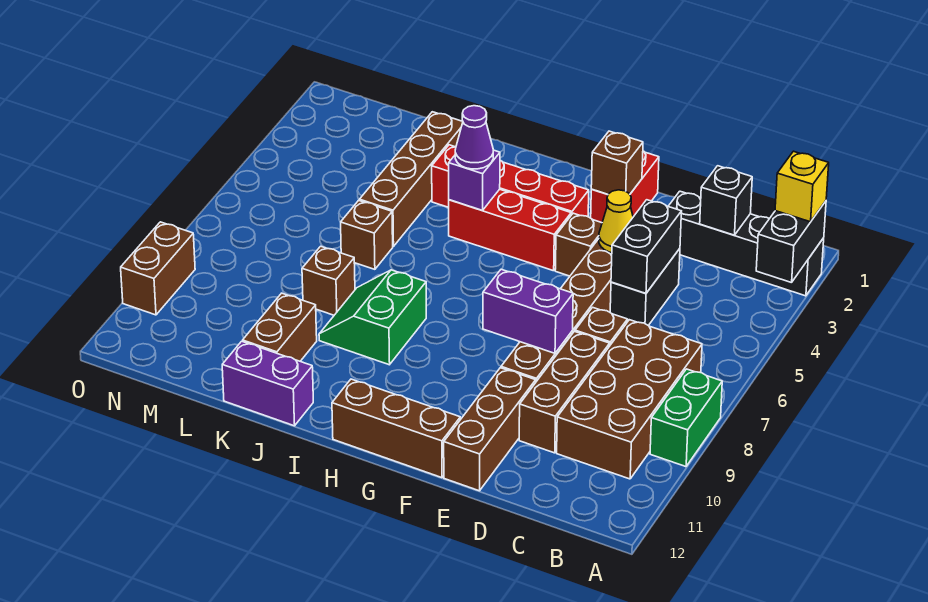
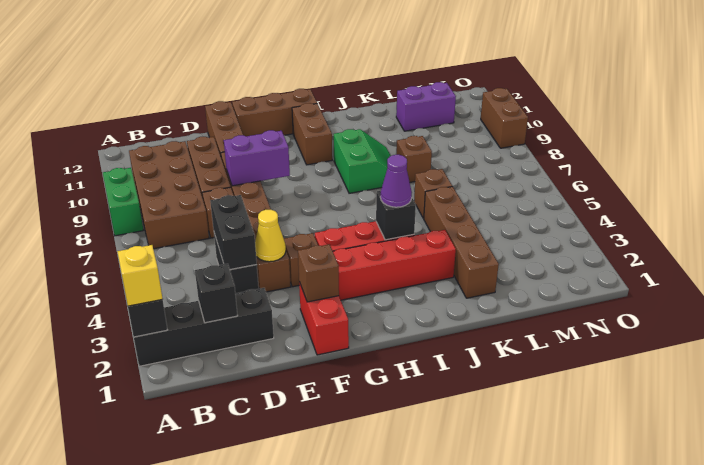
purple 1x1 brick [449,150,500,210] -> black 1x1 brick [376,191,416,240]
purple 1x2 brick [222,341,313,426] -> purple 1x2 brick moved to [396,82,456,131]
brown 1x2 brick [243,293,317,361] -> brown 1x2 brick moved to [292,103,332,165]

